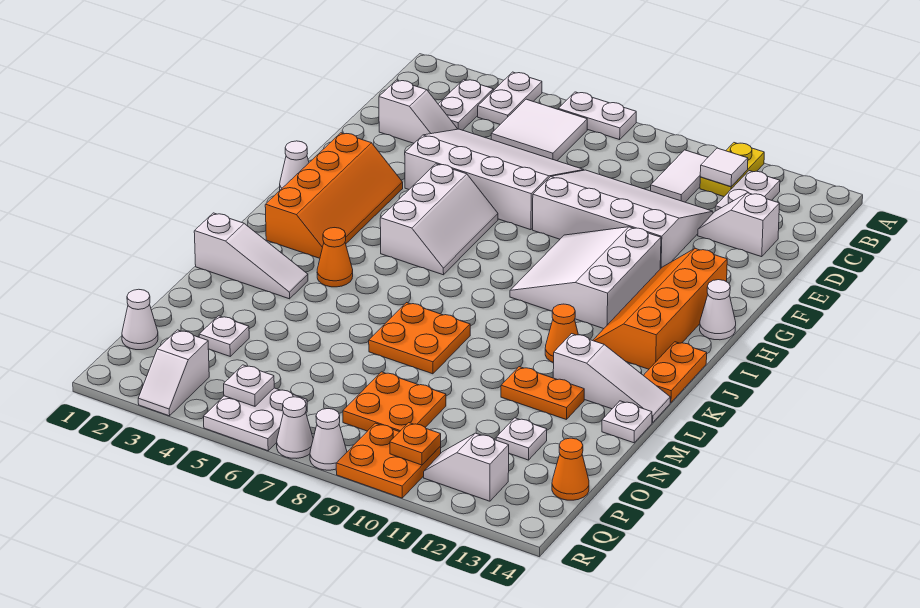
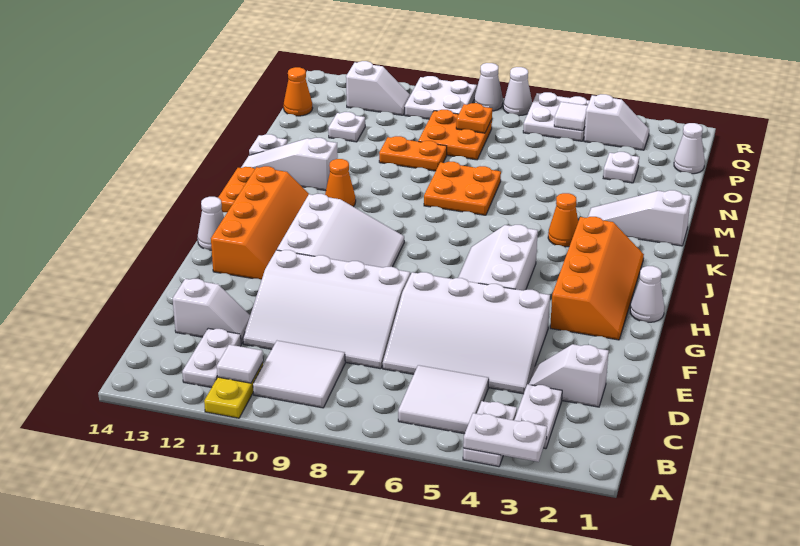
white 1x2 plate [558,92,636,140] -> white 1x2 plate moved to [463,413,547,462]
white 1x2 tile [651,150,708,202] -> white 2x2 tile [253,341,345,408]
orange 2x4 slope [265,133,403,258] -> orange 2x4 slope turned to [550,217,644,340]
orange 1x2 plate [501,367,584,419] -> orange 1x2 plate moved to [379,136,447,171]
white 1x2 slope [138,330,209,416] -> white 1x2 slope turned to [584,94,649,150]
white 1x1 plate [224,365,274,406] -> white 1x1 tile [554,102,588,131]
orange 2x2 plate [336,423,441,498] -> white 2x2 plate [405,76,477,119]
orange 1x1 plate [390,423,441,465] -> orange 1x1 plate moved to [456,103,492,133]

